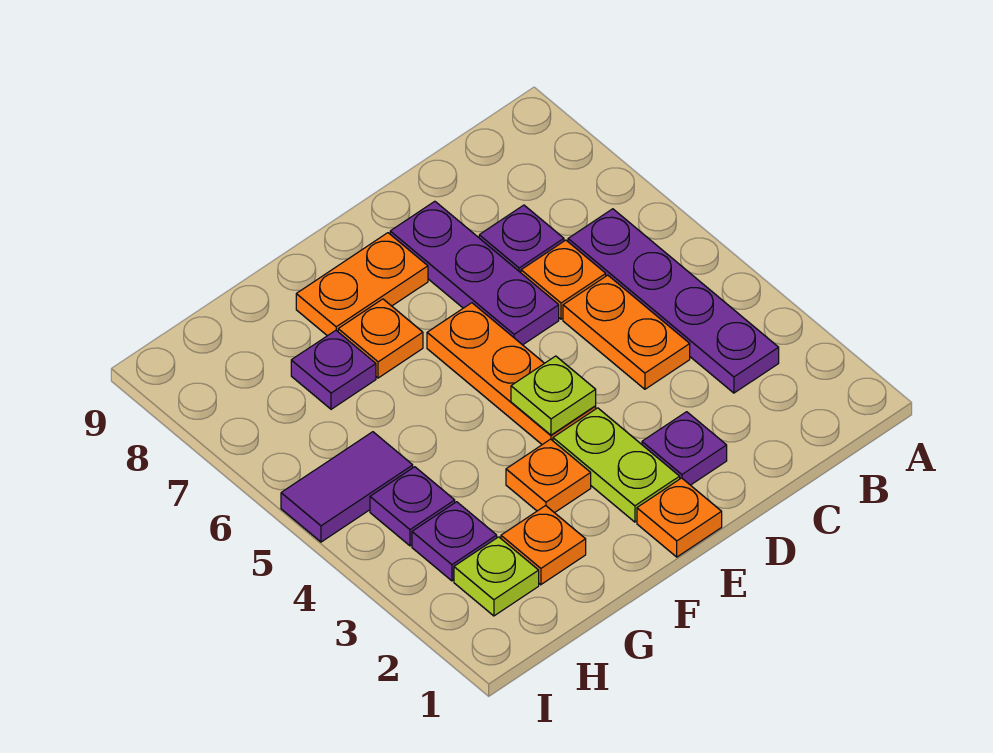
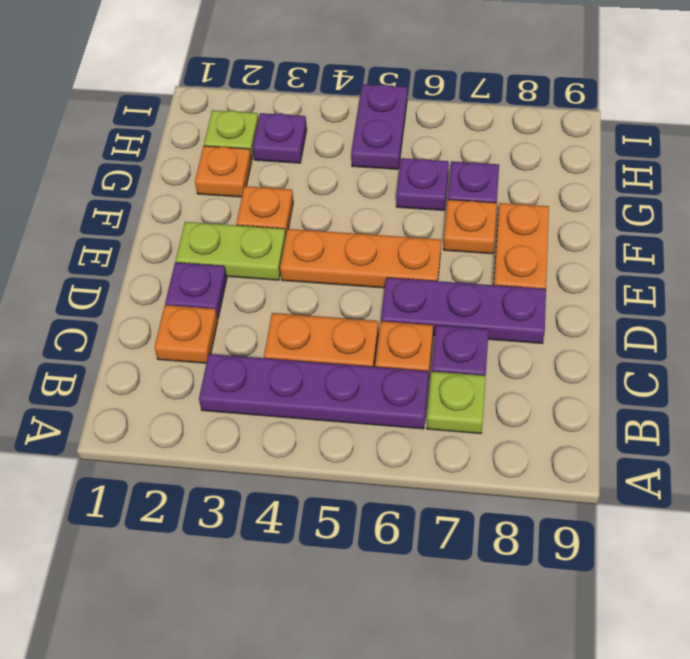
orange 1x1 plate [637,478,722,557] -> orange 1x1 plate moved to [154,305,218,363]
lime 1x1 plate [511,356,596,435] -> lime 1x1 plate moved to [427,371,486,434]
purple 1x1 plate [370,467,455,546] -> purple 1x1 plate moved to [396,158,449,210]
purple 1x2 tile [281,432,413,542] -> purple 1x2 plate [351,84,407,169]

